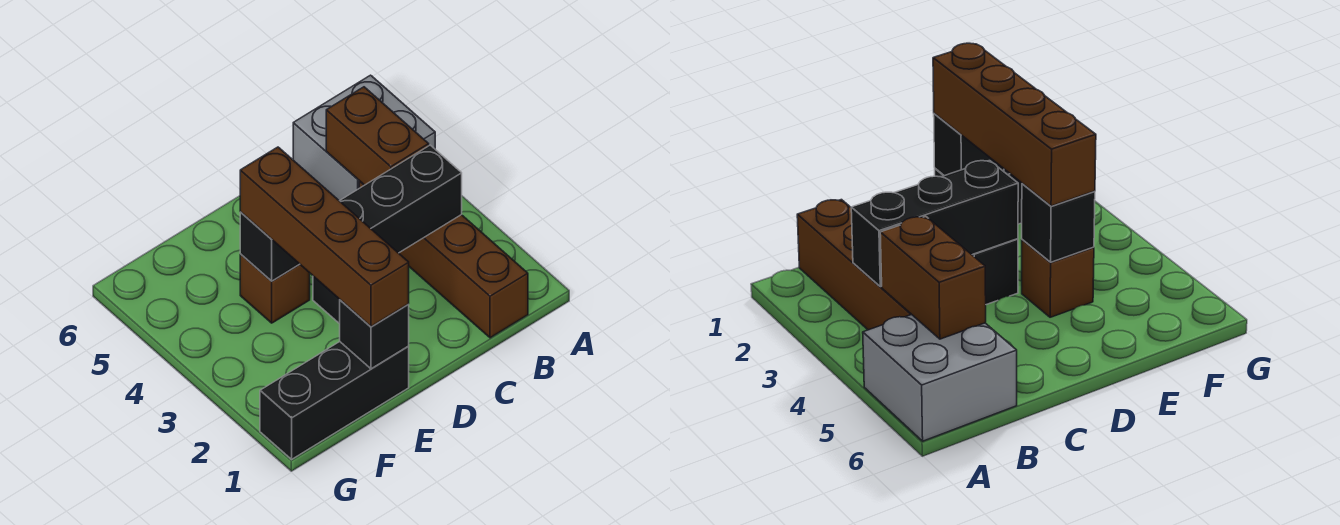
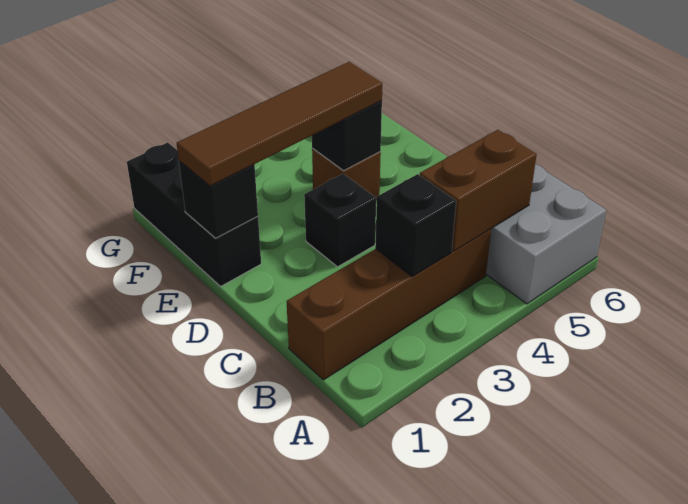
black 1x3 brick [340,145,462,253] -> black 1x1 brick [375,174,456,276]
brown 1x4 brick [240,147,409,327] -> brown 1x4 tile [177,62,382,186]

